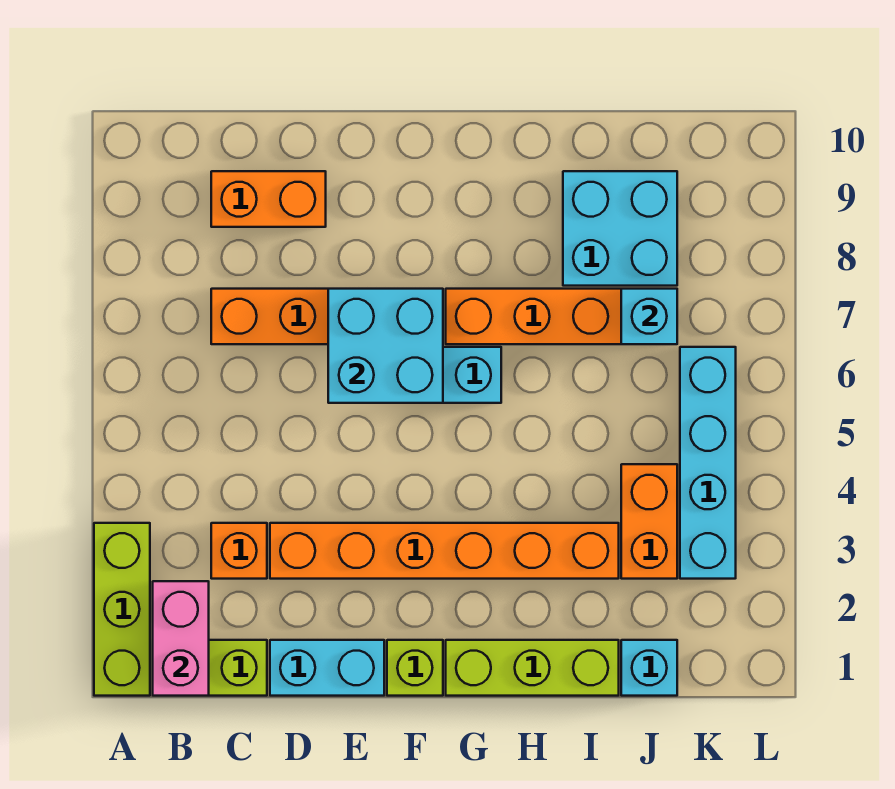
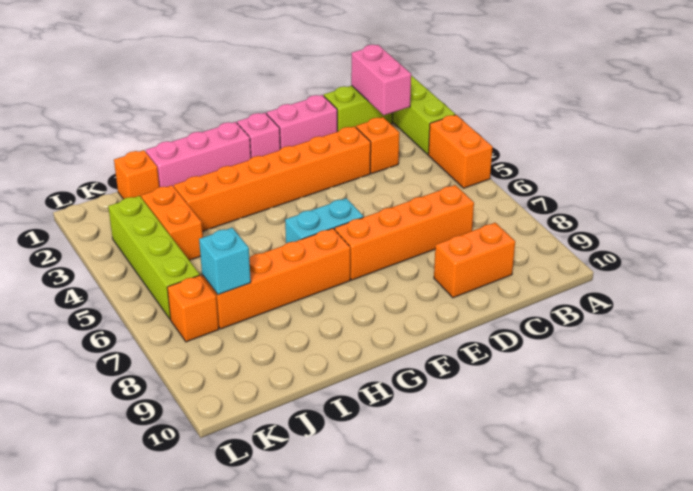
none -> orange 1x2 brick [428,115,493,188]
cyan 1x2 brick [270,640,384,696] -> pink 1x2 brick [266,95,337,149]
cyan 2x2 brick [328,289,443,403] -> none
lime 1x1 brick [387,640,443,696] -> pink 1x1 brick [237,113,280,158]
lime 1x3 brick [446,640,619,696] -> pink 1x3 brick [146,122,251,187]
cyan 2x2 brick [563,171,677,286] -> none
cyan 1x1 brick [621,640,677,696] -> orange 1x1 brick [114,150,159,199]
cyan 1x4 brick [680,347,736,579] -> lime 1x4 brick [108,196,200,320]
none -> orange 1x1 brick [167,275,219,342]

